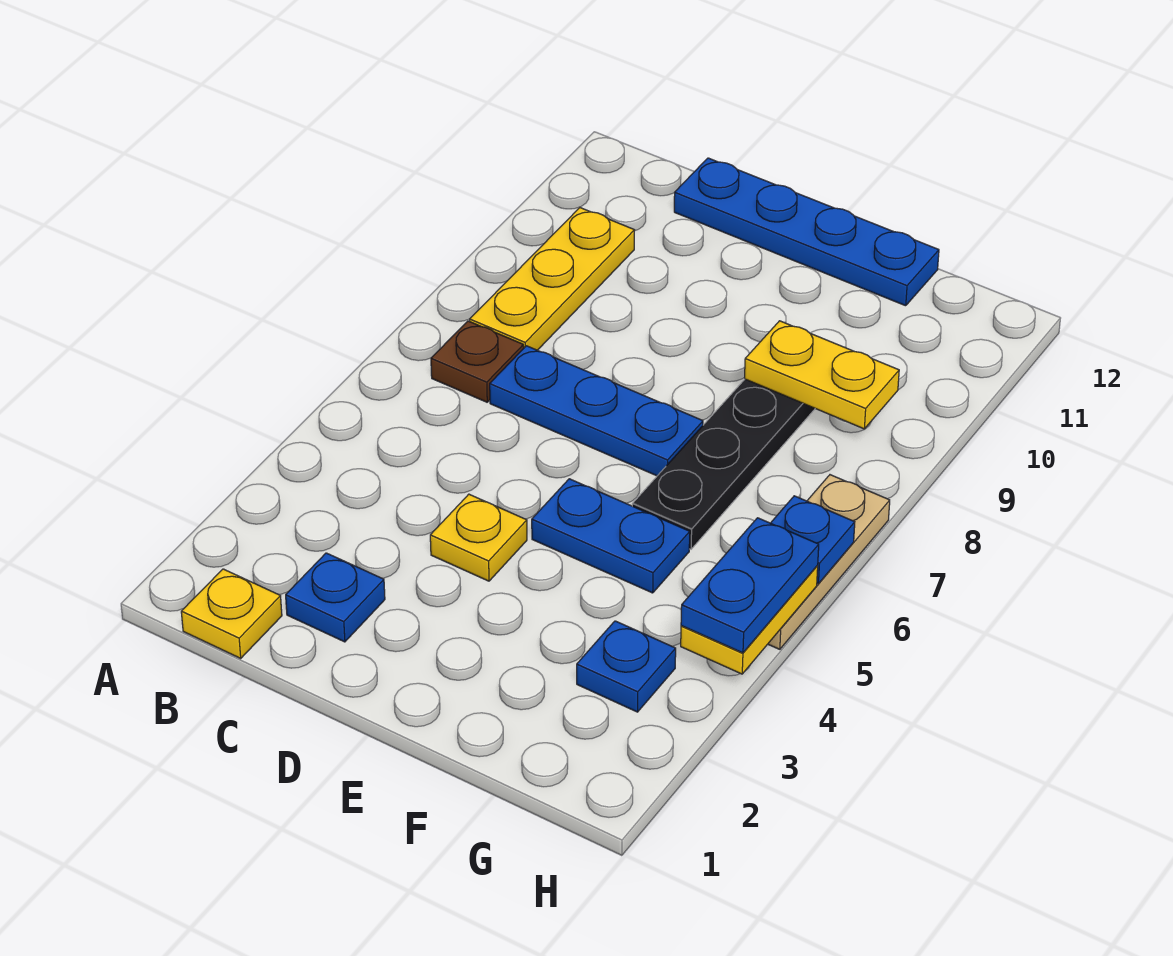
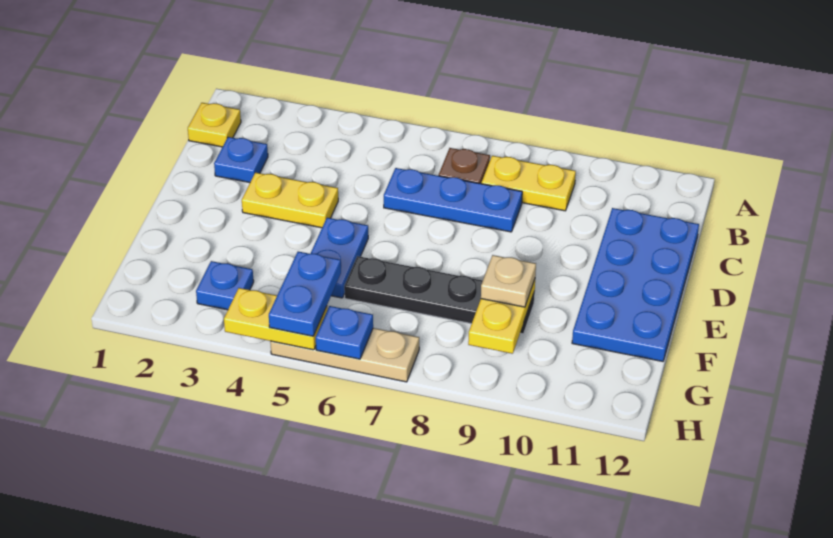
yellow 1x3 plate [470,208,634,350] -> yellow 1x2 plate [482,156,576,211]
blue 1x3 plate [490,346,703,476] -> blue 1x3 plate turned to [384,168,522,232]
blue 1x4 plate [674,158,939,306] -> blue 2x4 plate [572,208,699,361]
yellow 1x1 plate [430,494,527,581] -> yellow 1x2 plate [242,173,338,228]
none -> tan 1x1 plate [481,255,536,307]
blue 1x2 plate [681,518,819,653] -> blue 1x2 plate turned to [269,252,341,336]

